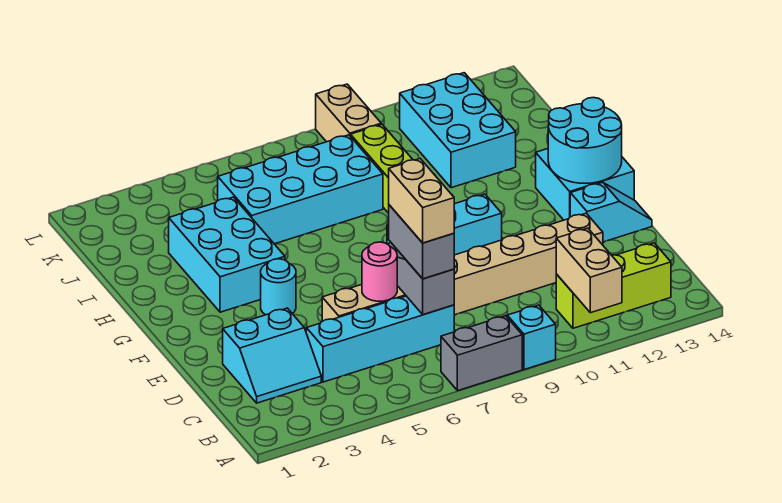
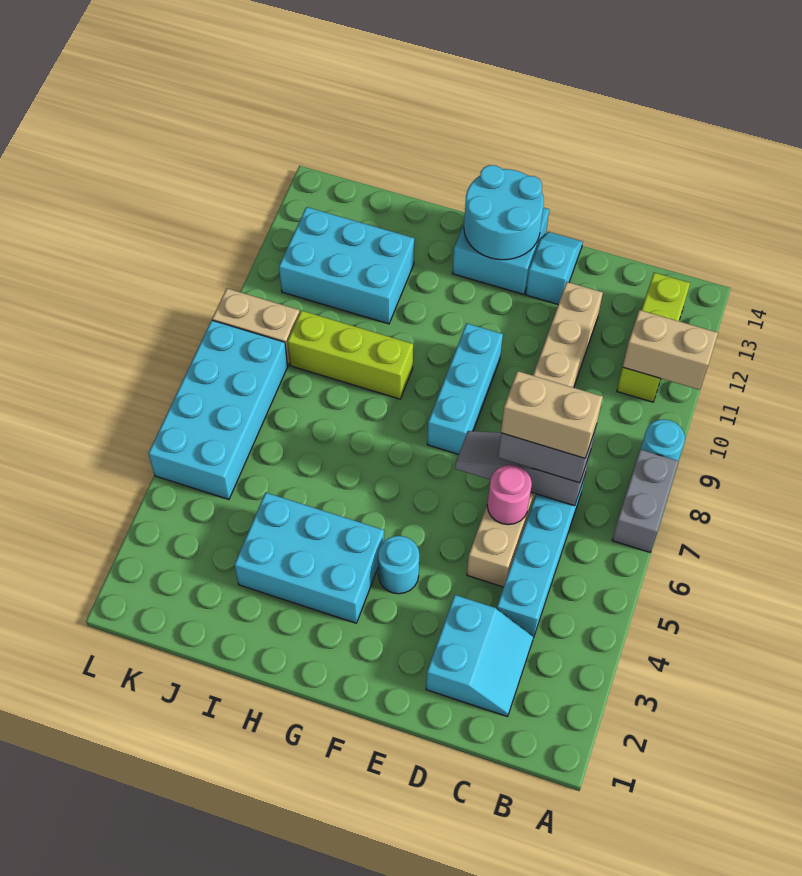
cyan 1x1 brick [507,305,556,370] -> cyan 1x1 round brick [641,419,685,461]
cyan 2x4 brick [218,135,383,244] -> cyan 2x4 brick moved to [148,320,288,499]

